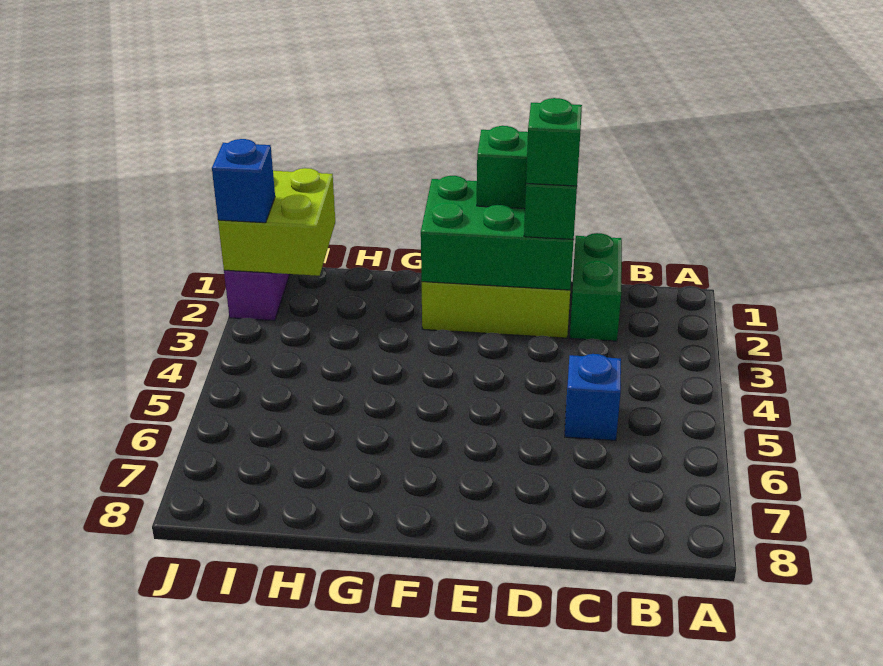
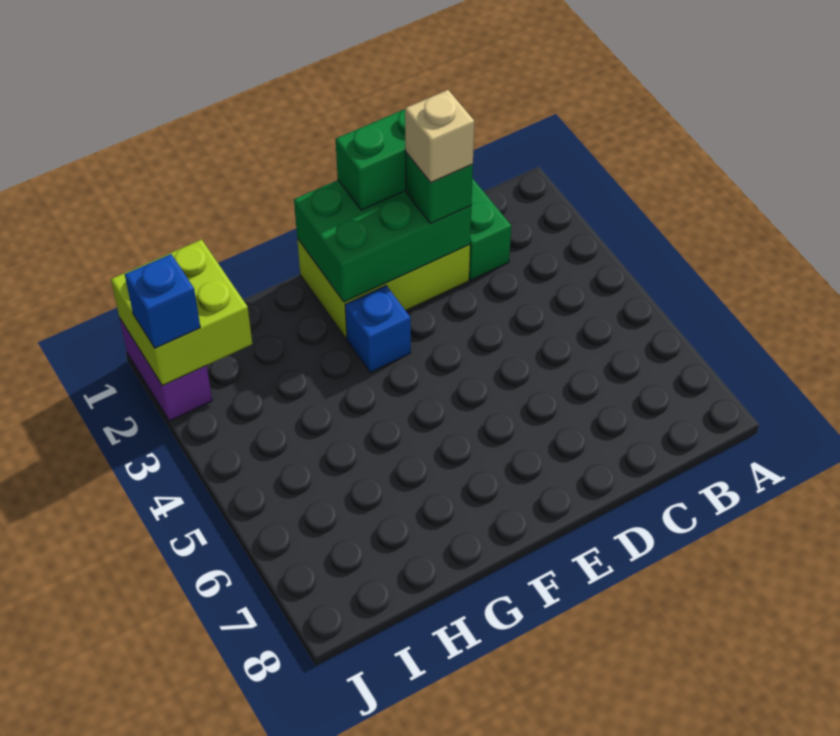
blue 1x1 brick [565,354,621,441] -> blue 1x1 brick moved to [345,285,411,373]
green 1x1 brick [526,98,582,186] -> tan 1x1 brick [405,90,474,183]

